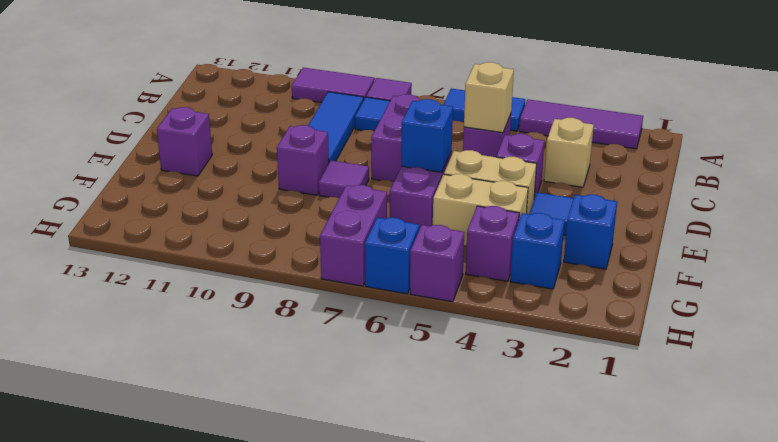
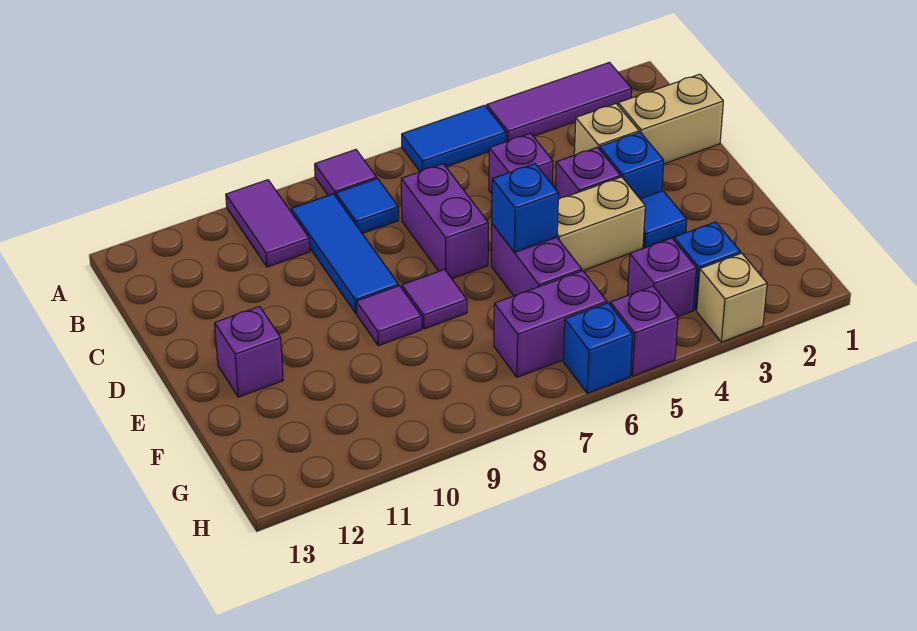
purple 1x2 tile [292,68,374,103] -> purple 1x2 tile turned to [226,180,310,267]
tan 1x1 brick [464,62,514,133] -> tan 1x1 brick moved to [697,253,767,342]
purple 1x1 brick [277,125,329,195] -> purple 1x1 tile [356,286,422,346]
blue 1x1 brick [564,195,617,269] -> blue 1x1 brick moved to [599,132,664,199]
tan 1x2 brick [433,174,528,246] -> tan 1x2 brick moved to [618,74,723,164]
purple 1x2 brick [320,185,387,286] -> purple 1x2 brick turned to [494,271,607,377]

